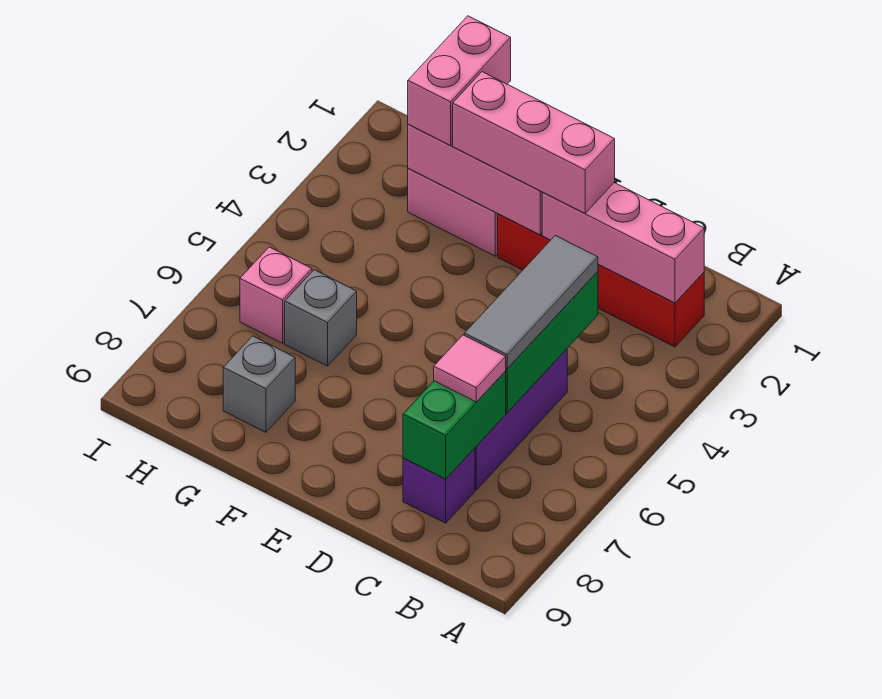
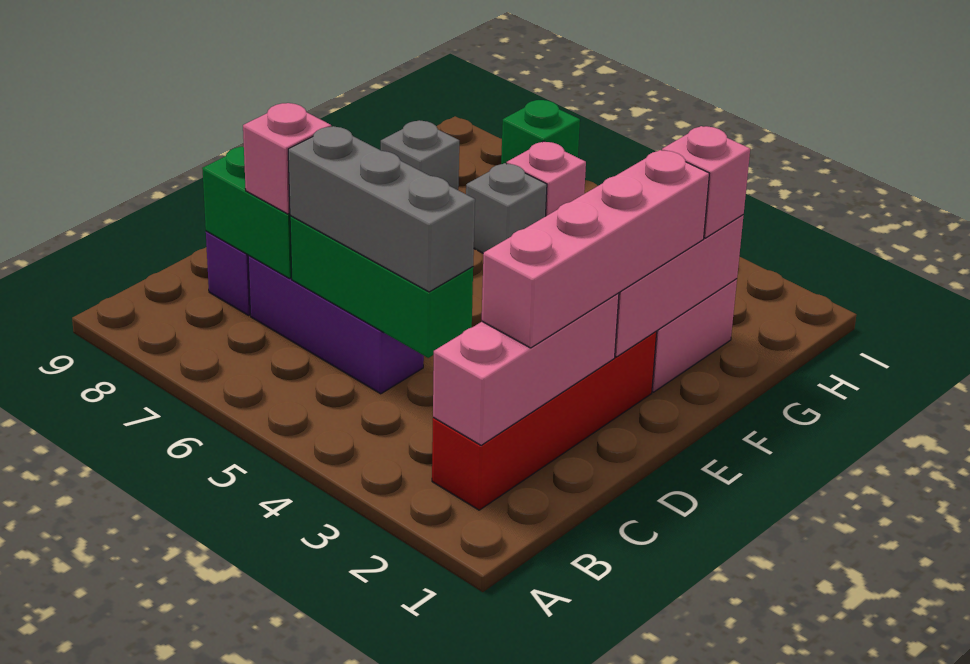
grey 1x3 tile [464,235,598,369] -> grey 1x3 brick [288,126,475,292]
pink 1x1 tile [434,335,506,402] -> pink 1x1 brick [243,103,331,214]
pink 1x3 brick [453,72,615,213] -> pink 1x4 brick [482,150,709,348]
pink 1x2 brick [408,16,511,145] -> pink 1x1 brick [662,126,750,238]
none -> green 1x1 brick [501,100,580,164]

